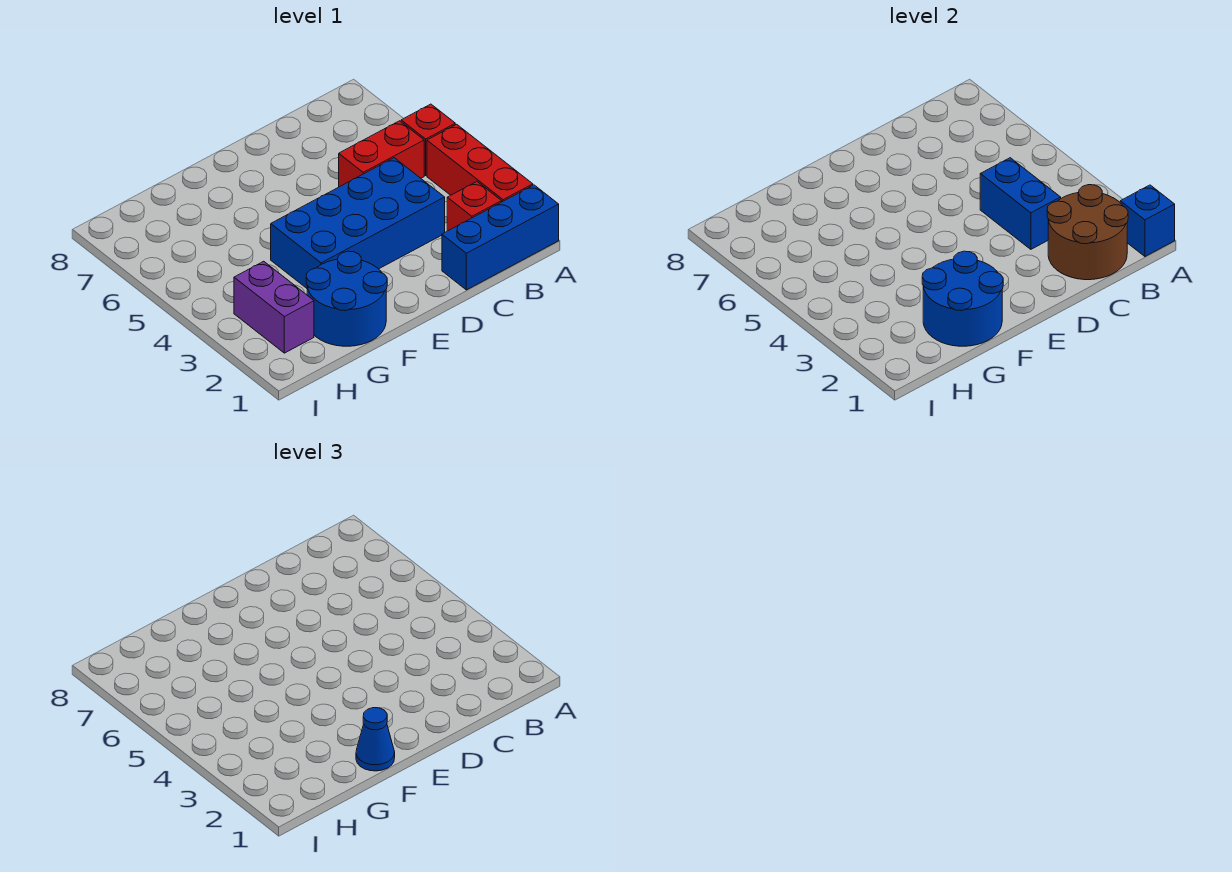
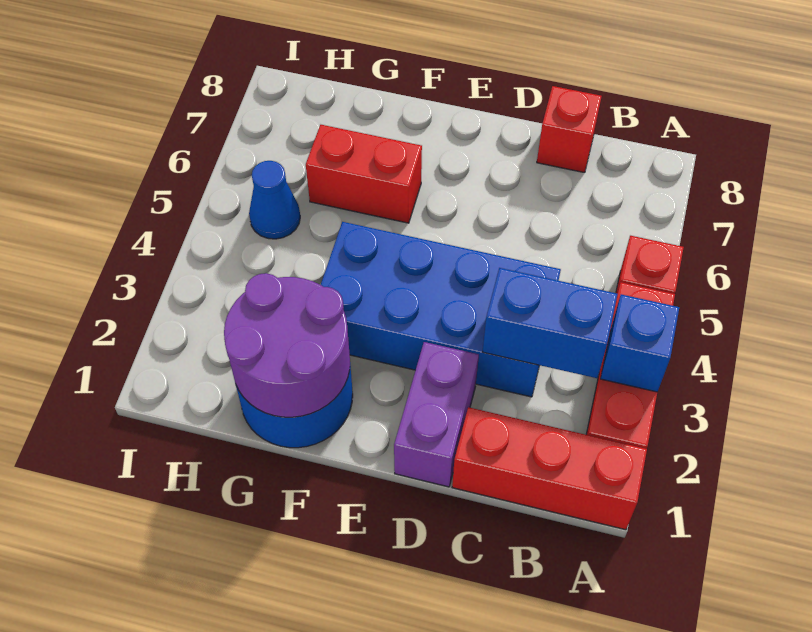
blue 1x3 brick [442,185,559,290] -> red 1x3 brick [452,407,647,530]
blue 1x1 brick [1120,185,1175,256] -> blue 1x1 brick moved to [600,294,679,392]
brown 2x2 round brick [1047,185,1128,280] -> none
red 1x1 brick [447,182,502,231] -> red 1x1 brick moved to [537,86,602,173]
red 1x2 brick [339,121,424,187] -> red 1x2 brick moved to [306,125,422,223]
blue 1x2 brick [980,158,1061,249] -> blue 1x2 brick turned to [483,268,618,378]
blue 2x2 round brick [922,251,1003,346] -> purple 2x2 round brick [224,273,350,417]
blue 1x1 cone [356,708,395,771] -> blue 1x1 cone moved to [249,161,300,239]
purple 1x2 brick [234,261,314,353] -> purple 1x2 brick moved to [394,342,479,487]

